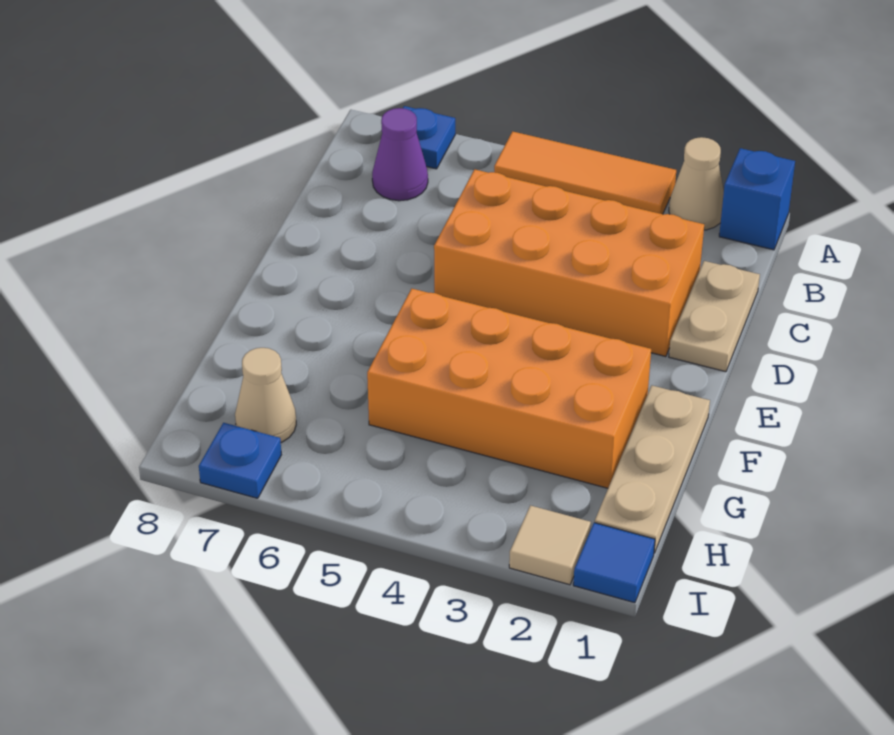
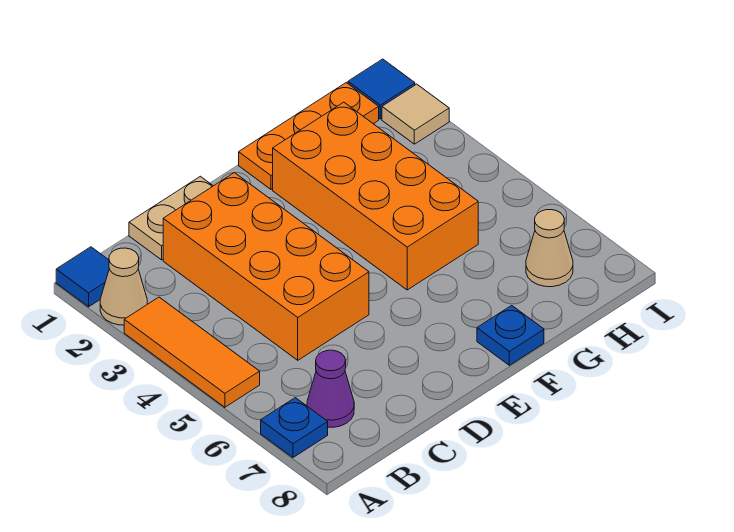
blue 1x1 brick [719,148,795,250] -> blue 1x1 tile [56,247,109,307]
tan 1x3 plate [595,386,710,553] -> orange 1x3 plate [239,83,379,189]
blue 1x1 plate [199,423,281,498] -> blue 1x1 plate moved to [477,305,544,365]

